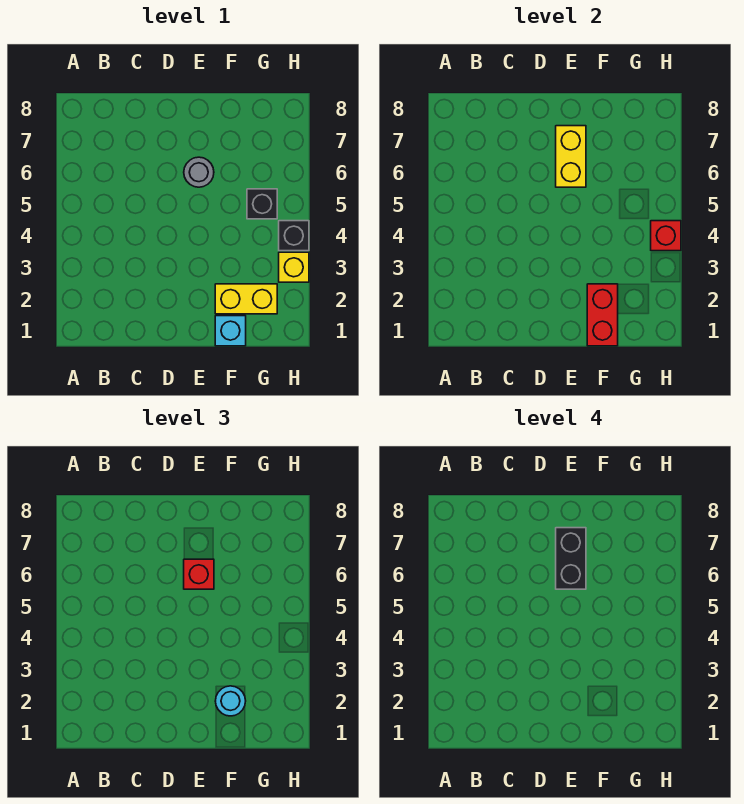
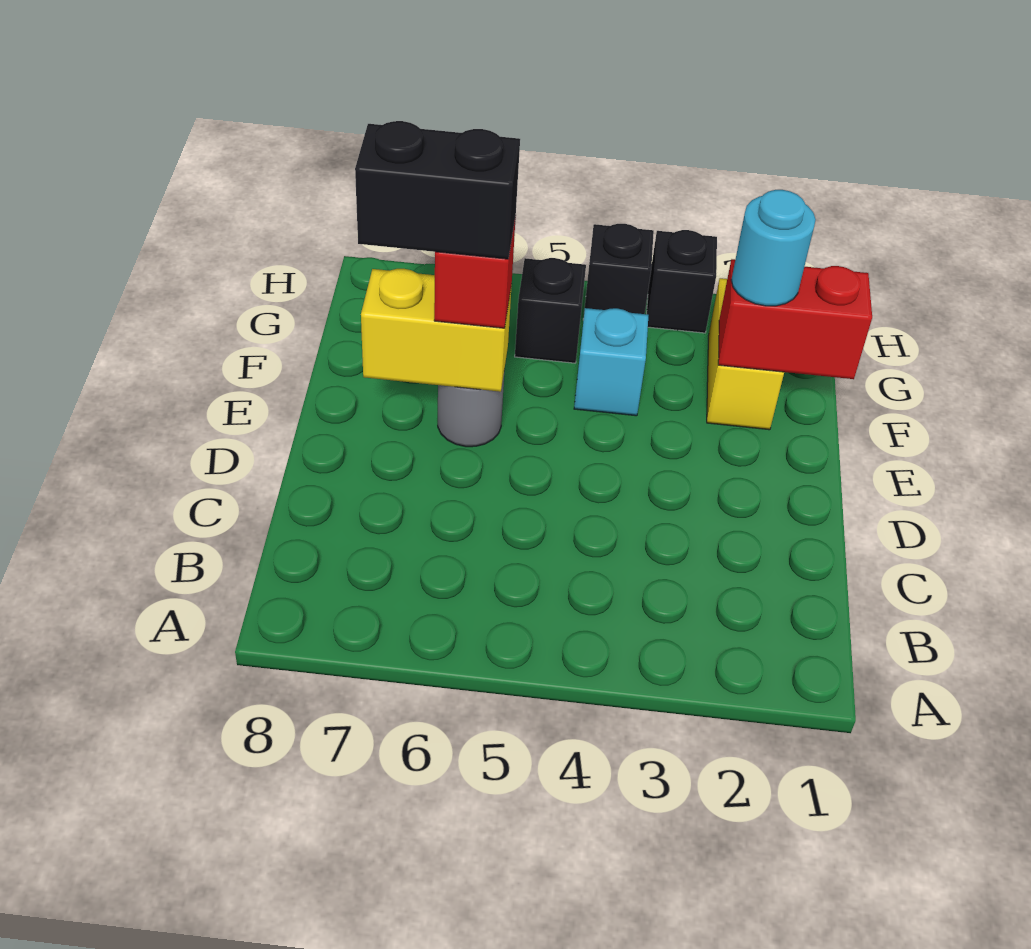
cyan 1x1 brick [215,316,246,346] -> cyan 1x1 brick moved to [574,308,649,416]
yellow 1x1 brick [279,252,309,282] -> black 1x1 brick [647,230,717,333]
red 1x1 brick [651,221,681,251] -> none

